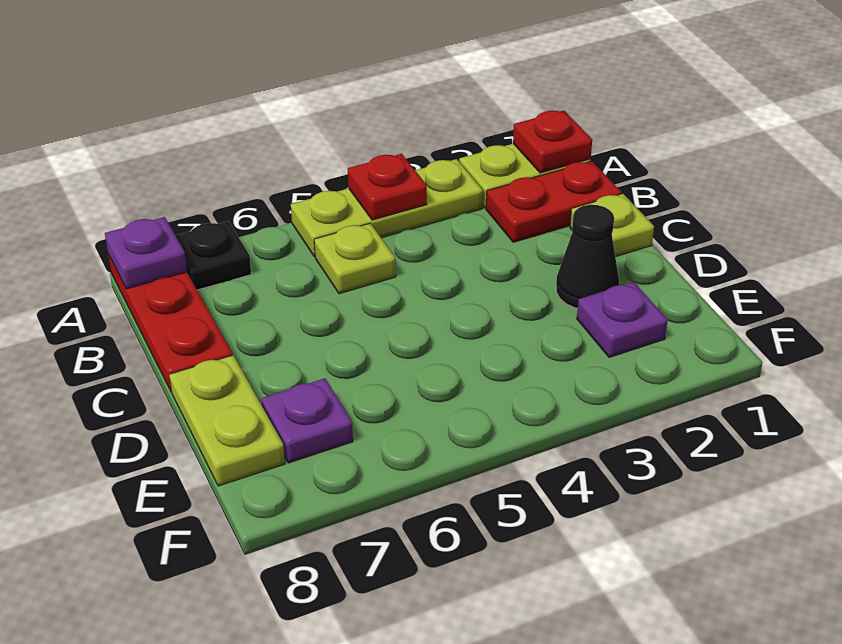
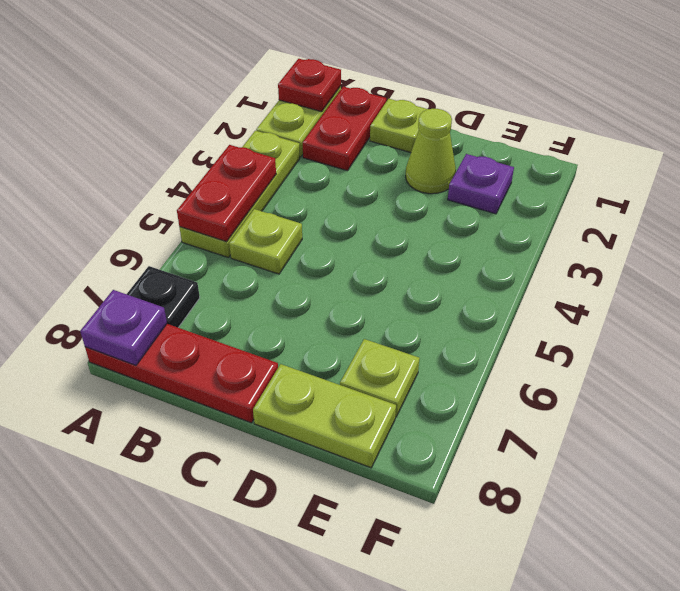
red 1x1 plate [348,154,427,220] -> red 1x2 plate [177,145,276,242]
black 1x1 cone [556,205,619,308] -> lime 1x1 cone [406,109,456,194]
purple 1x1 plate [261,378,353,463] -> lime 1x1 plate [340,339,420,417]

